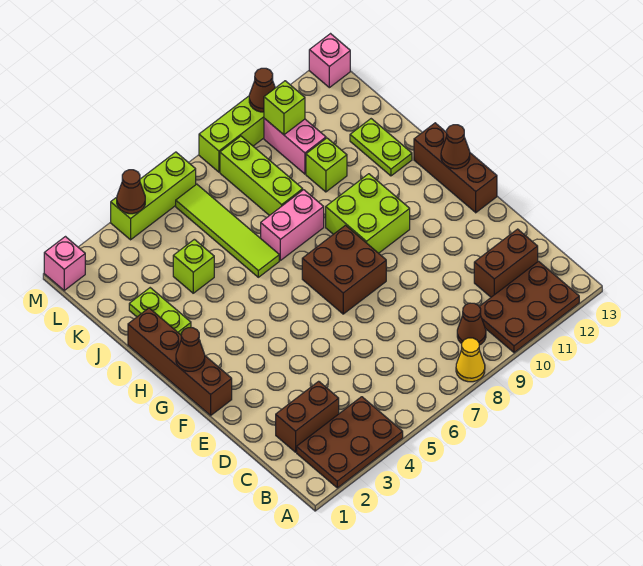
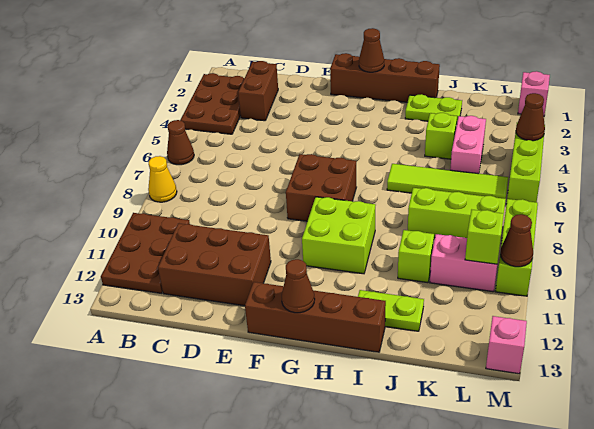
brown 1x1 cone [457,303,486,345] -> brown 1x1 cone moved to [167,120,194,165]
brown 1x2 brick [474,229,538,297] -> brown 2x3 brick [158,223,271,306]
brown 1x3 brick [414,123,497,213] -> brown 1x4 brick [245,282,386,352]
pink 1x2 brick [261,190,324,260] -> pink 1x2 brick moved to [450,116,486,174]

